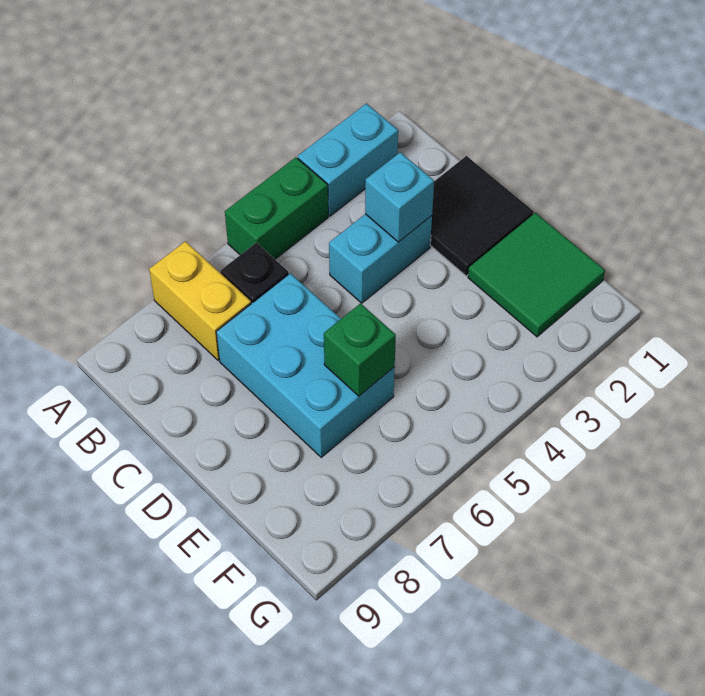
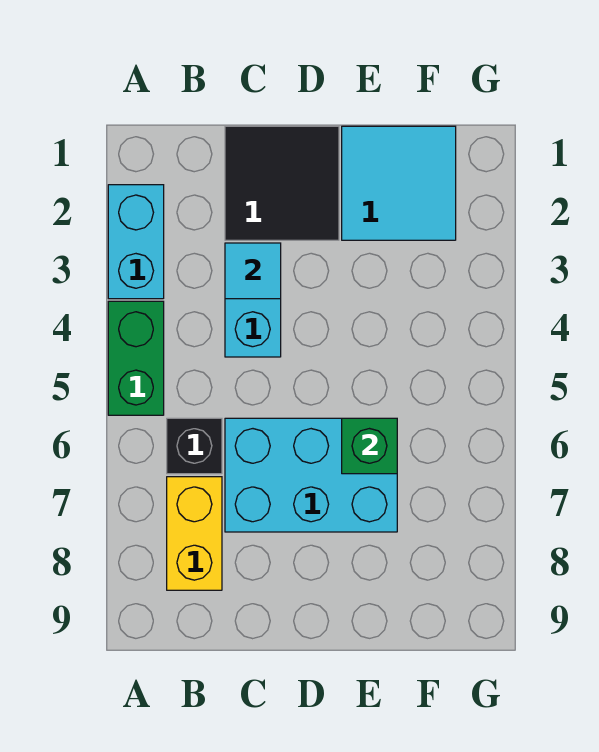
yellow 1x2 brick [149,241,251,360] -> yellow 1x2 brick turned to [167,477,222,590]
cyan 1x1 brick [365,152,434,242] -> cyan 1x1 tile [225,243,281,299]
green 2x2 tile [468,213,605,337] -> cyan 2x2 tile [342,126,456,240]

